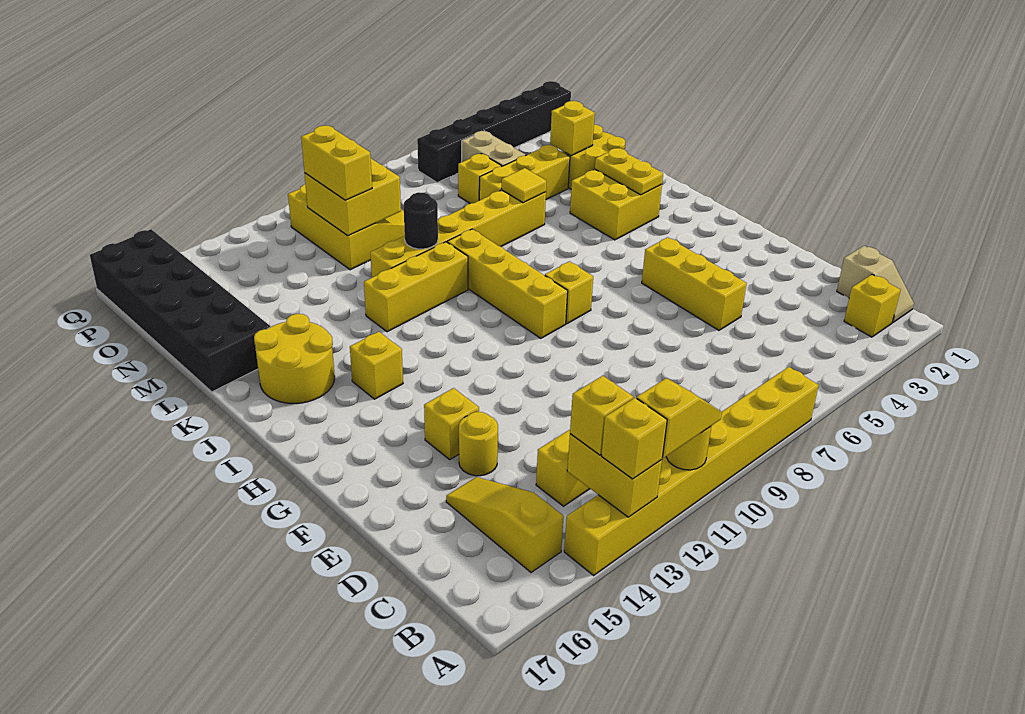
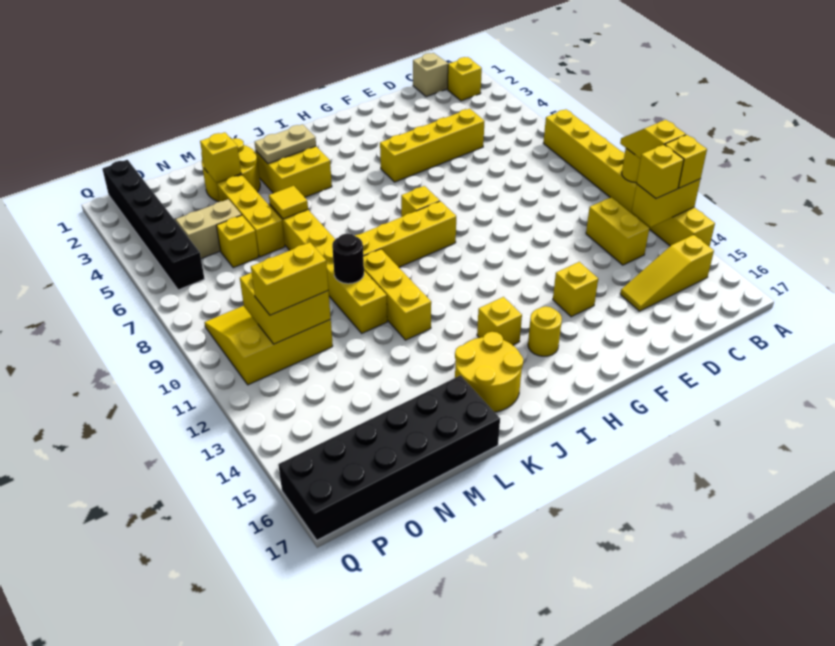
yellow 1x3 brick [642,237,747,330] -> yellow 1x4 brick [380,109,485,182]
yellow 1x1 round brick [459,412,498,476] -> yellow 1x1 round brick moved to [528,306,562,356]
yellow 1x2 plate [595,148,663,195] -> tan 1x2 plate [255,124,316,164]

